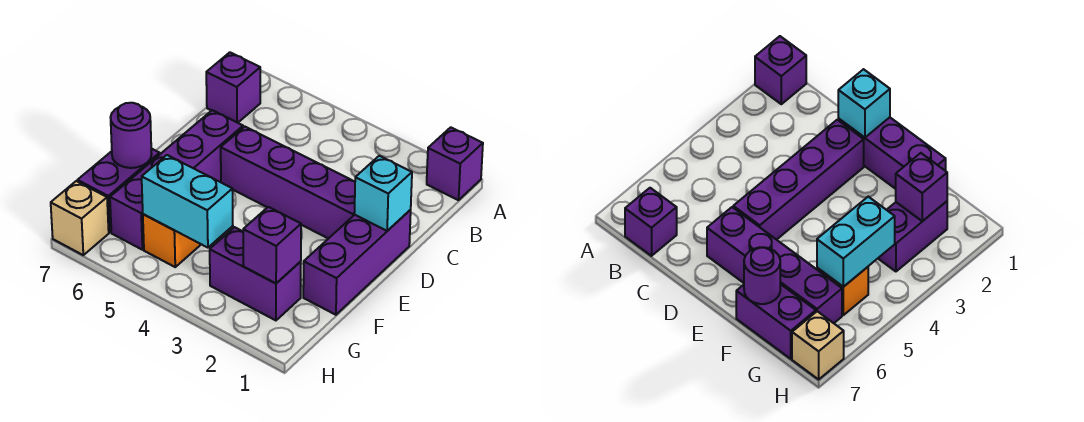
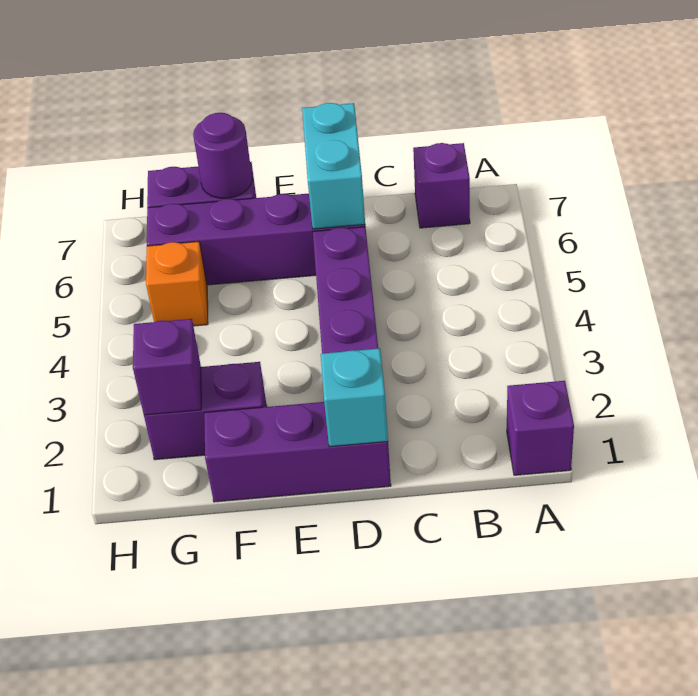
purple 1x2 brick [210,227,301,320] -> purple 1x2 brick turned to [144,362,267,460]
cyan 1x2 brick [142,155,233,248] -> cyan 1x2 brick moved to [302,103,365,229]
tan 1x1 brick [51,181,109,255] -> none

